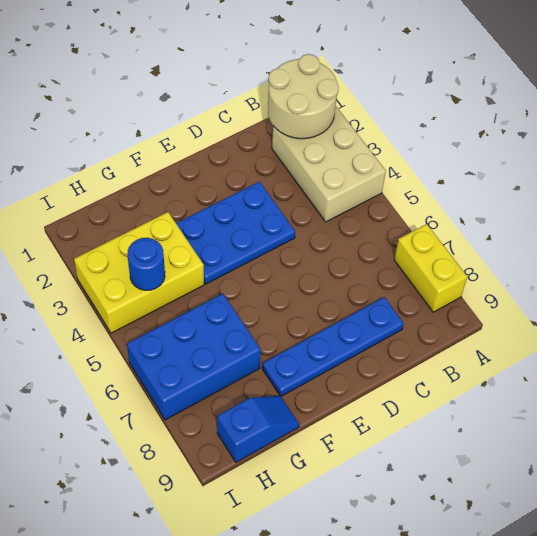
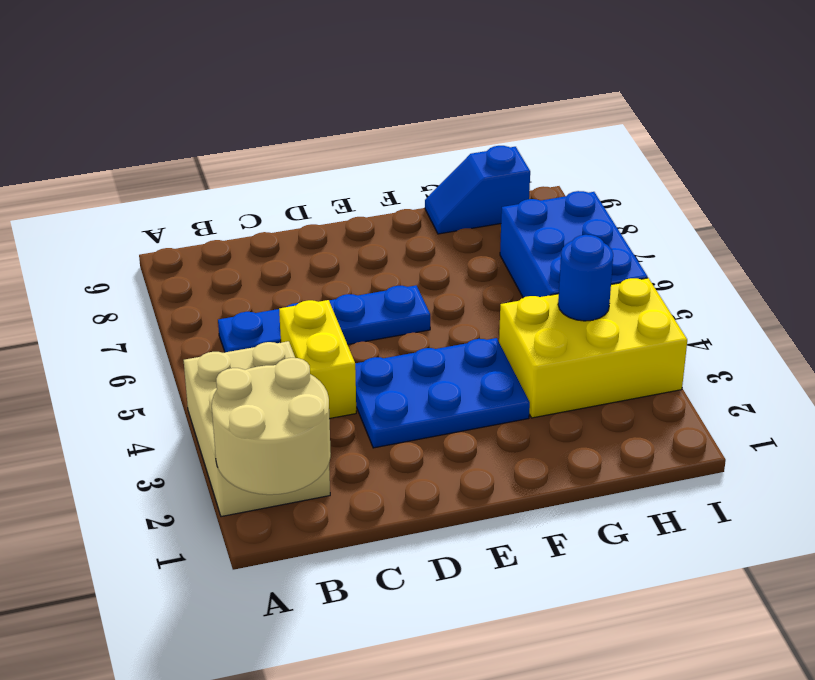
yellow 1x2 brick [394,224,467,312] -> yellow 1x2 brick moved to [279,300,356,419]
blue 1x4 plate [262,297,404,396] -> blue 1x4 plate moved to [218,286,430,352]
blue 2x3 brick [127,294,261,420] -> blue 2x3 brick turned to [500,191,648,298]

